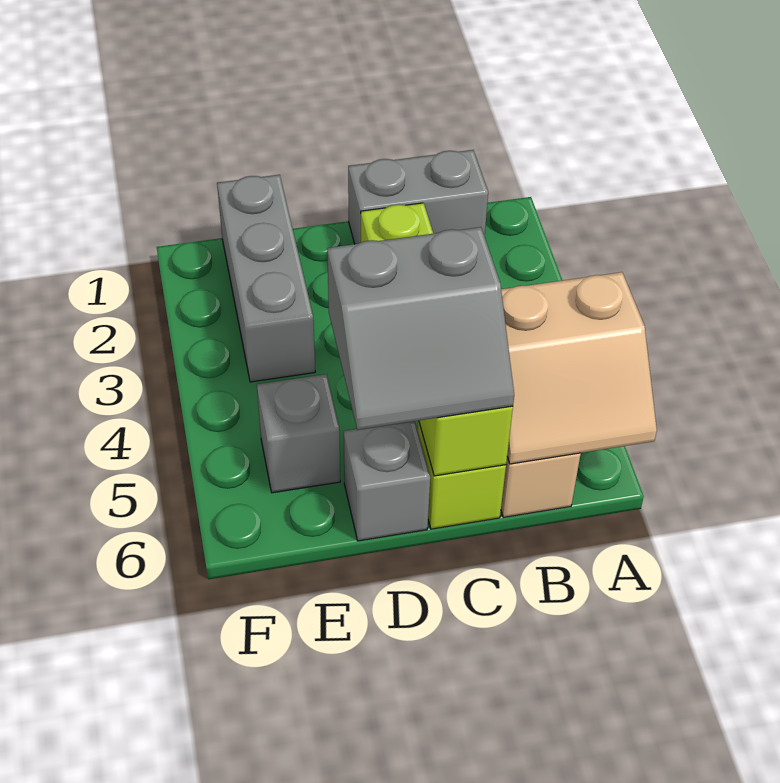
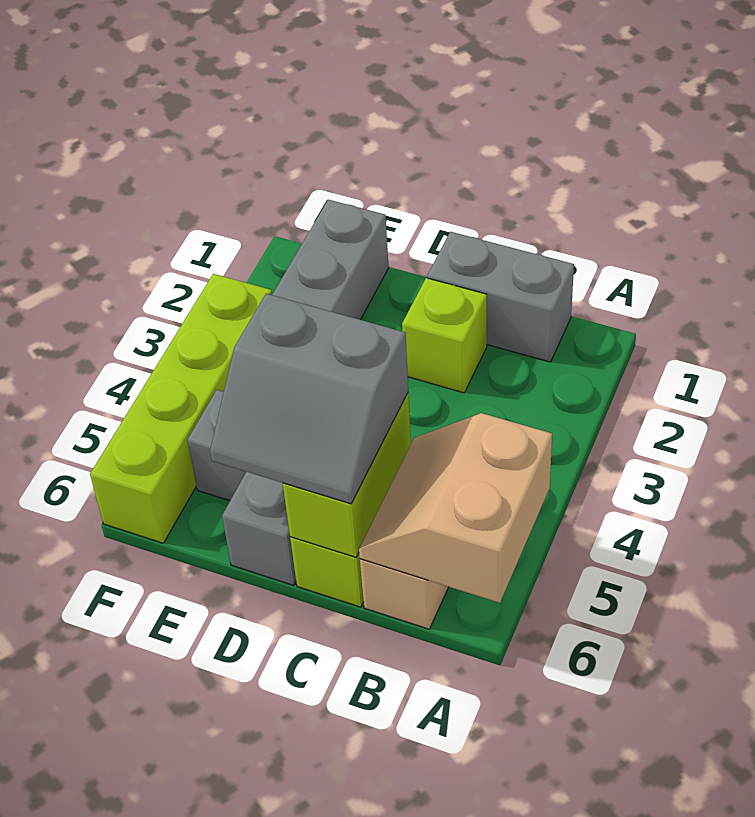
tan 2x2 slope [501,272,657,464] -> tan 2x2 slope turned to [359,413,552,603]
none -> lime 1x4 brick [90,274,272,543]

